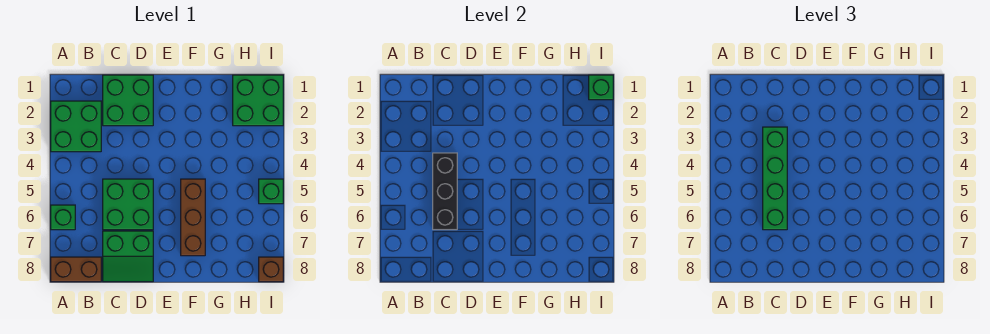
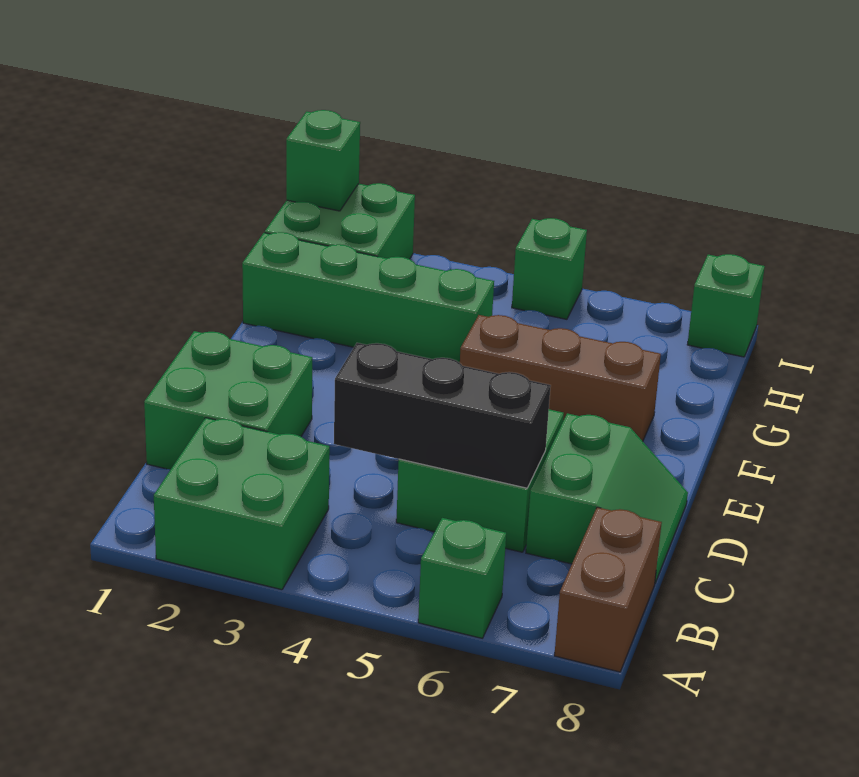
green 1x4 brick [763,127,787,230] -> green 1x4 brick moved to [242,232,494,363]
brown 1x1 brick [259,257,283,282] -> green 1x1 brick [687,254,765,357]

